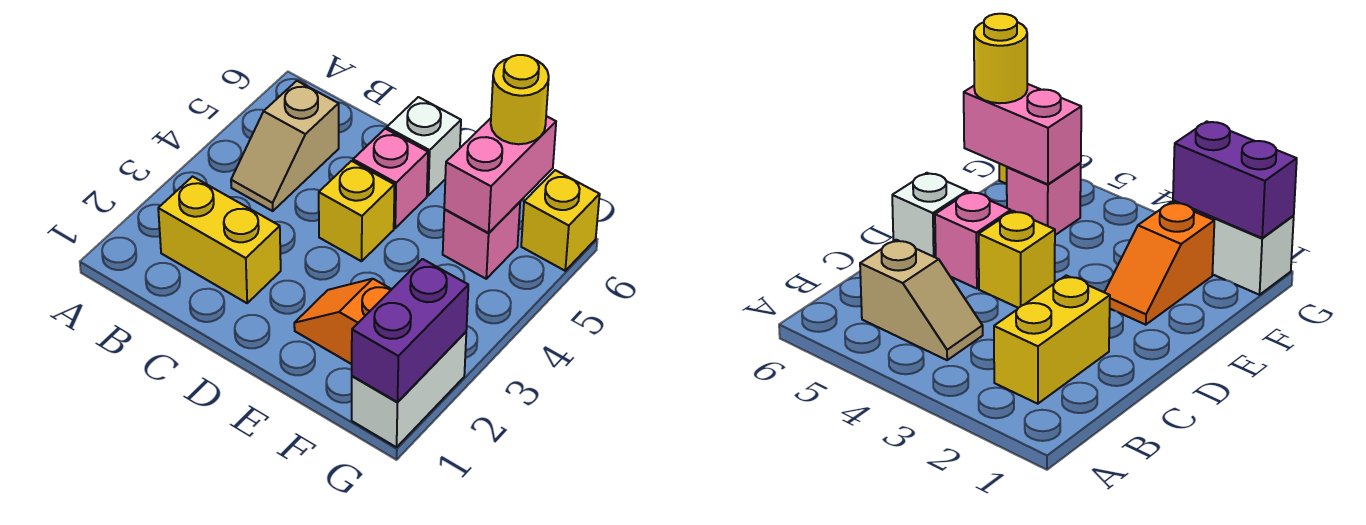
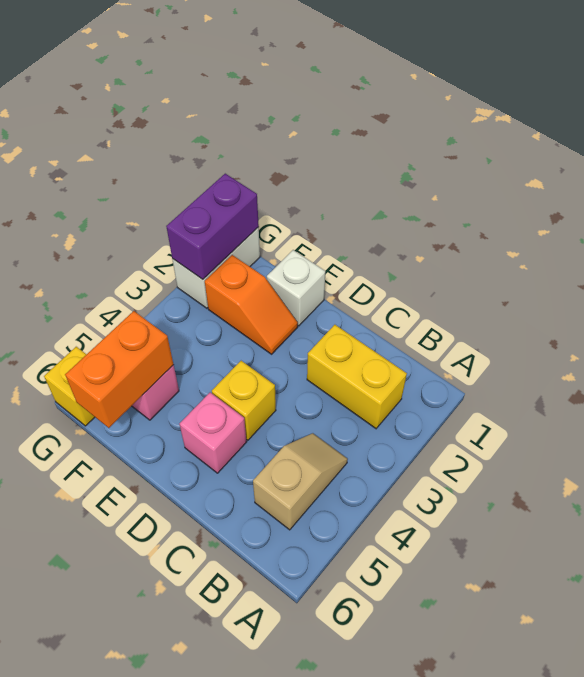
white 1x1 brick [387,97,461,195] -> white 1x1 brick moved to [267,250,325,326]
pink 1x2 brick [444,116,556,233] -> orange 1x2 brick [65,311,174,428]
yellow 1x1 round brick [491,55,549,144] -> none

